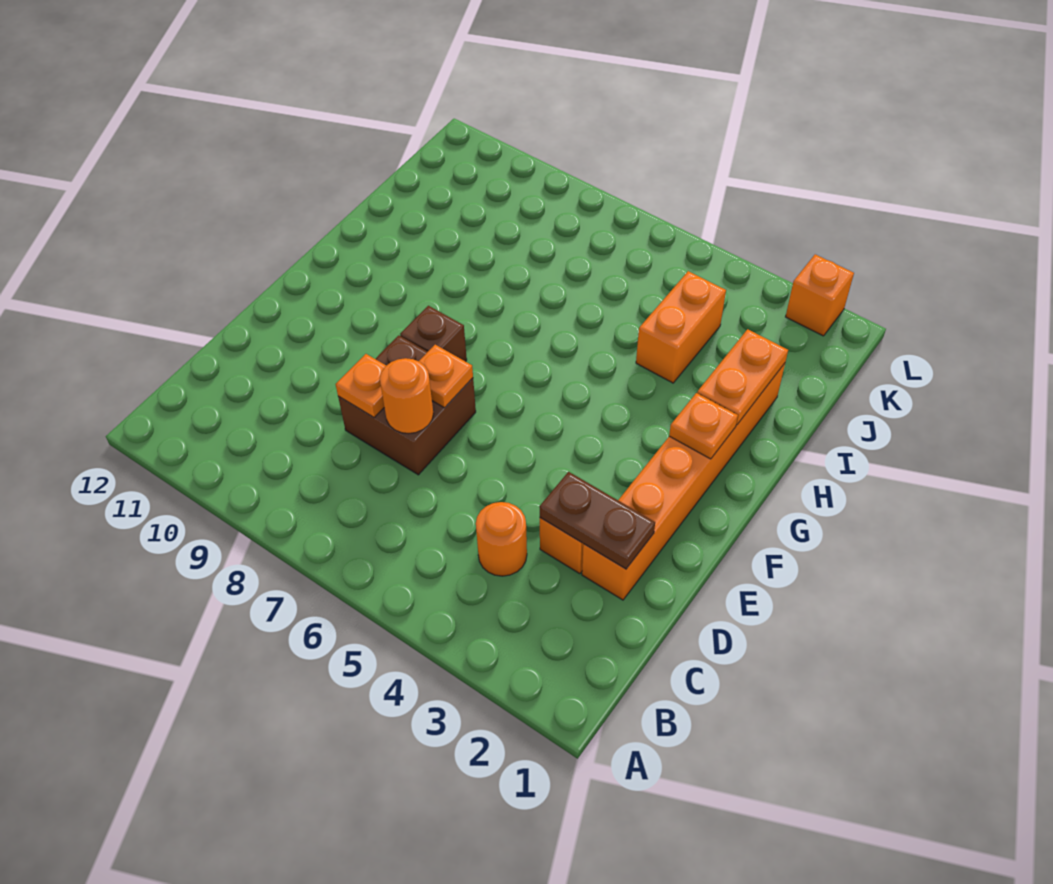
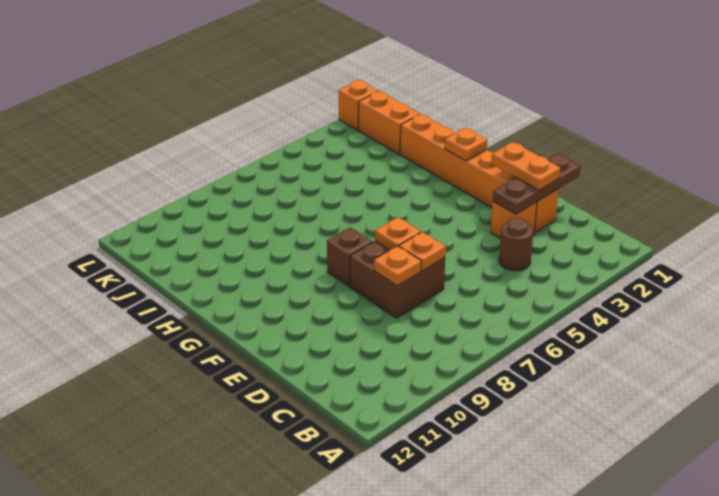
orange 1x1 round brick [476,502,527,576] -> brown 1x1 round brick [499,218,533,271]
brown 1x2 plate [539,472,655,569] -> brown 1x3 plate [493,154,581,214]
orange 1x1 round brick [380,358,433,434] -> orange 1x1 plate [399,232,446,271]
orange 1x2 plate [697,329,788,425] -> orange 1x2 plate moved to [491,142,561,190]
orange 1x2 brick [636,271,726,383] -> orange 1x2 brick moved to [359,91,420,154]

